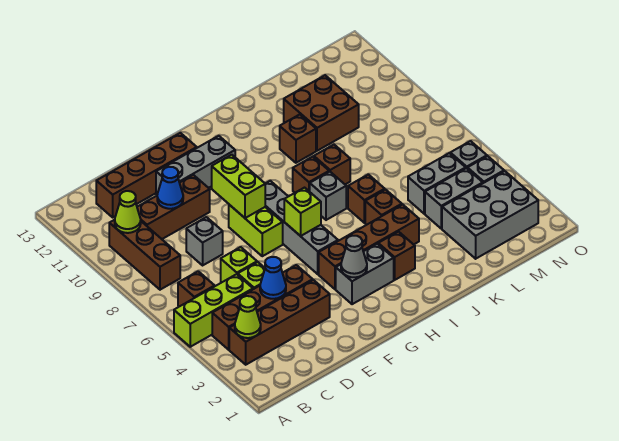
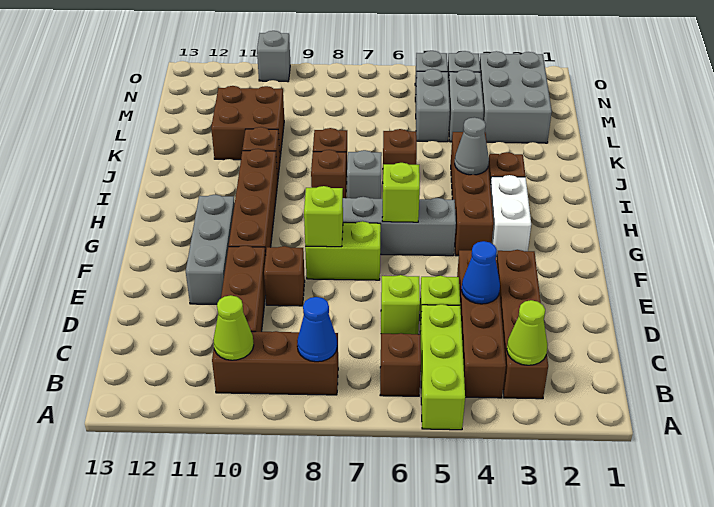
brown 1x4 brick [96,133,197,217] -> brown 1x4 brick moved to [229,149,278,255]
grey 1x1 brick [186,217,223,265] -> grey 1x1 brick moved to [257,31,290,82]
blue 1x1 cone [157,167,183,209] -> blue 1x1 cone moved to [297,297,337,362]
lime 1x2 brick [212,155,265,218] -> lime 1x1 brick [304,186,343,247]
grey 1x2 brick [336,244,394,304] -> white 1x2 brick [490,175,531,256]
grey 1x1 cone [341,236,367,277] -> grey 1x1 cone moved to [455,117,489,175]
brown 1x1 brick [365,190,402,225] -> brown 1x1 brick moved to [264,246,305,306]

